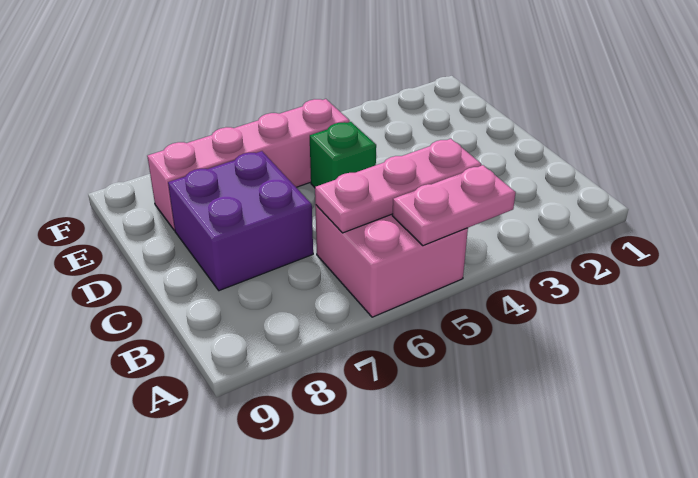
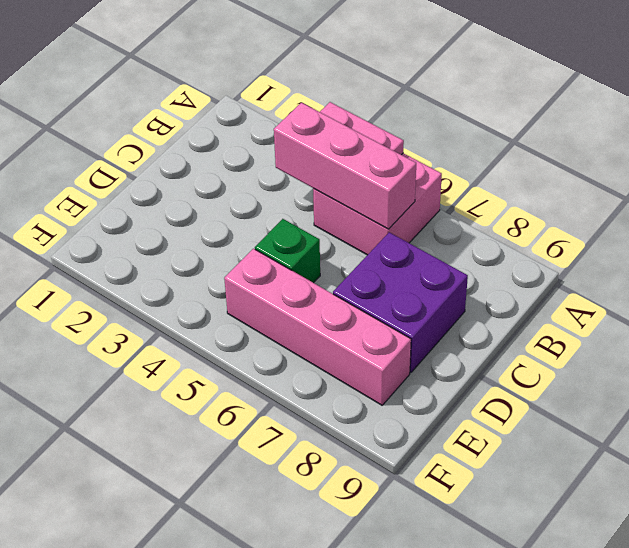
pink 1x3 plate [315,139,481,233] -> pink 1x3 brick [274,103,416,229]

